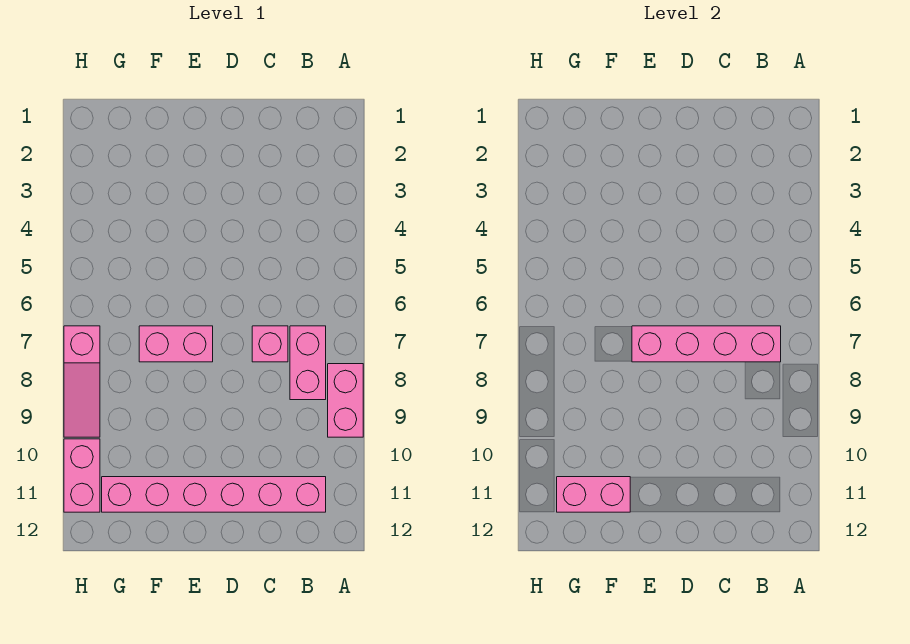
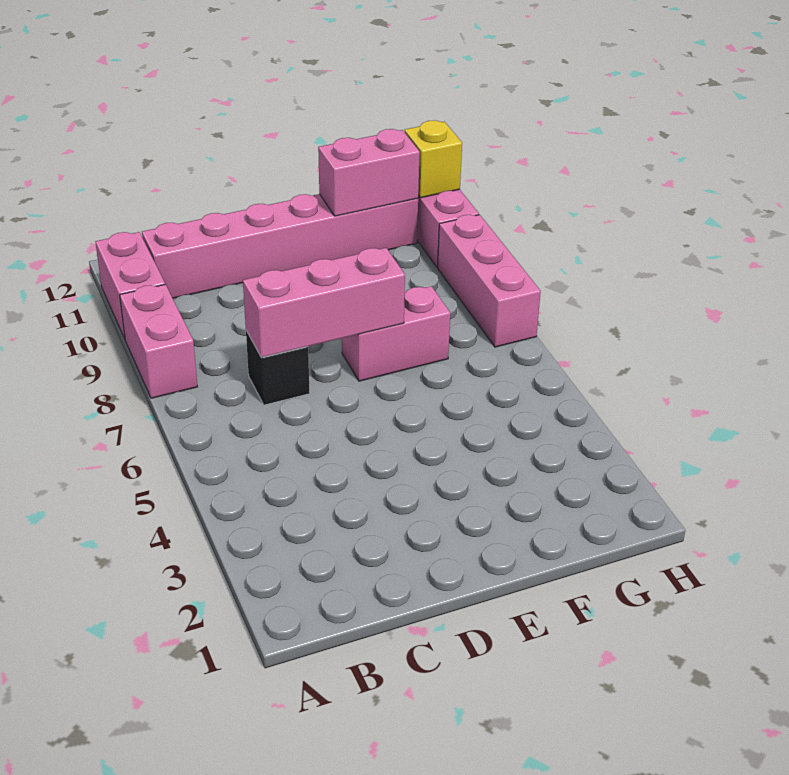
pink 1x2 brick [290,326,326,400] -> pink 1x2 brick moved to [95,232,165,339]
pink 1x4 brick [632,326,781,362] -> pink 1x3 brick [243,248,405,358]
pink 1x1 brick [252,326,288,362] -> black 1x1 brick [246,331,310,405]
pink 1x3 slope [64,326,100,437] -> pink 1x3 brick [438,215,541,347]
none -> yellow 1x1 brick [405,120,462,198]

